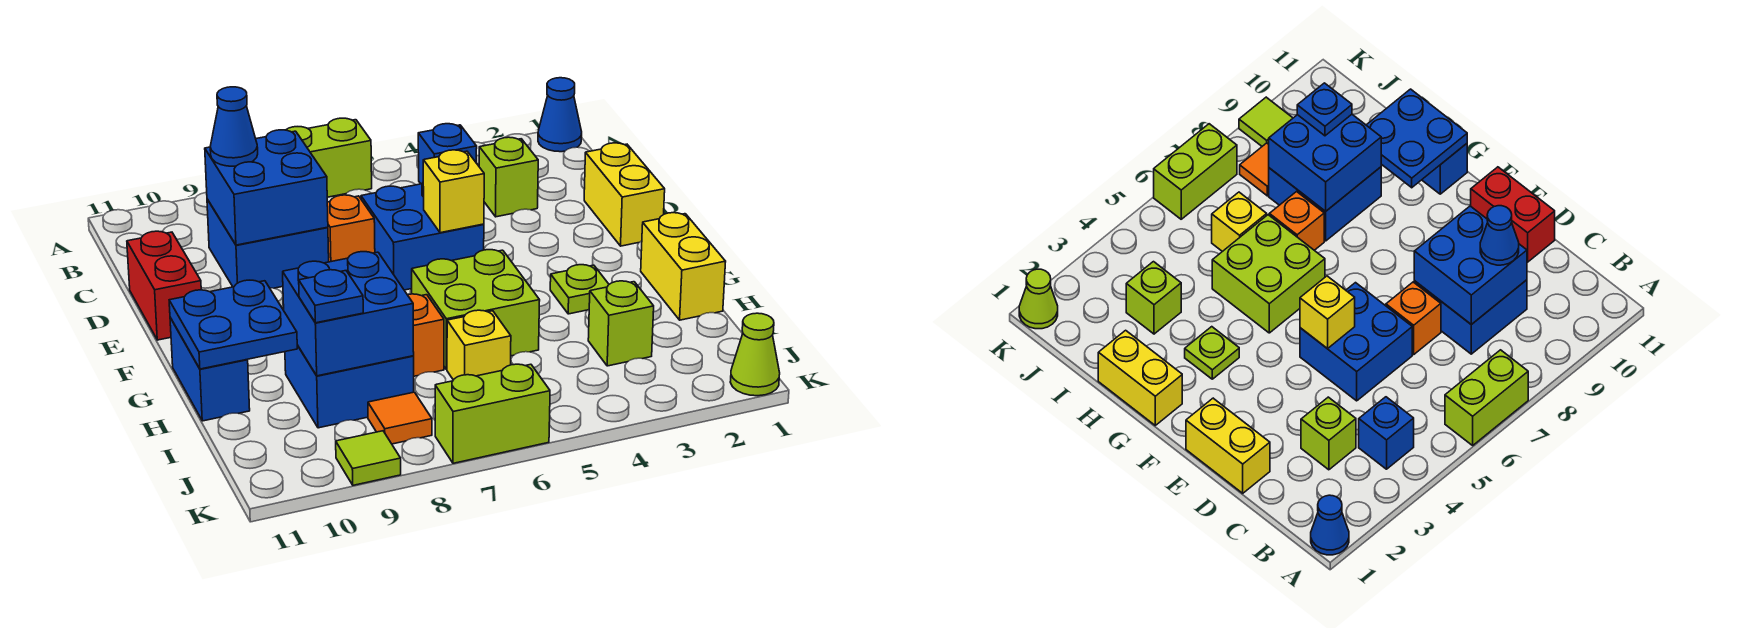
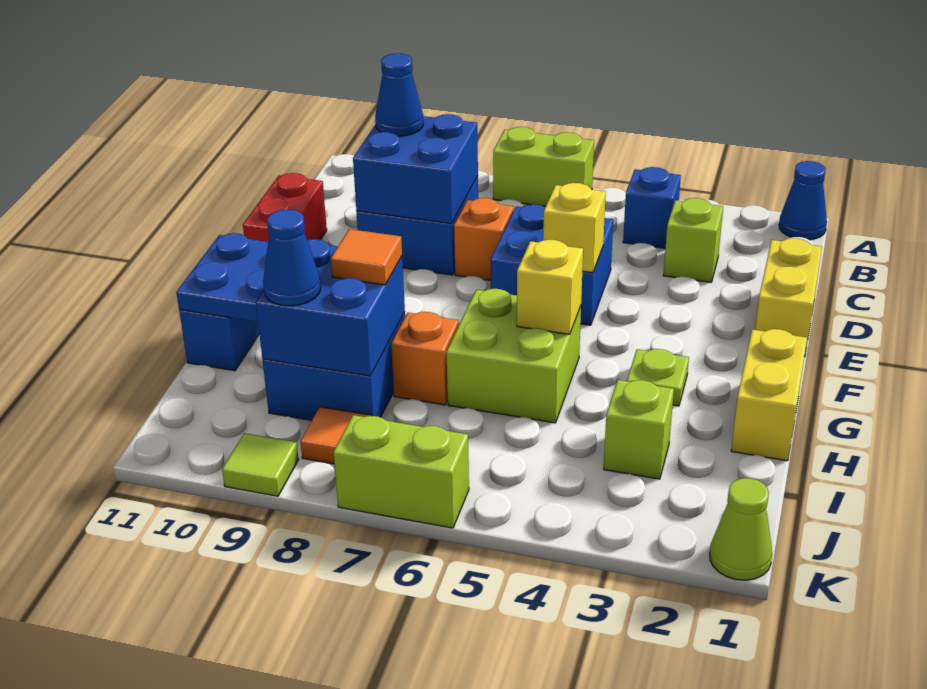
none -> orange 1x1 tile [331,229,402,285]
yellow 1x1 brick [447,310,511,380] -> yellow 1x1 brick moved to [517,240,583,334]
blue 1x1 plate [299,270,363,323] -> blue 1x1 cone [263,209,321,306]

